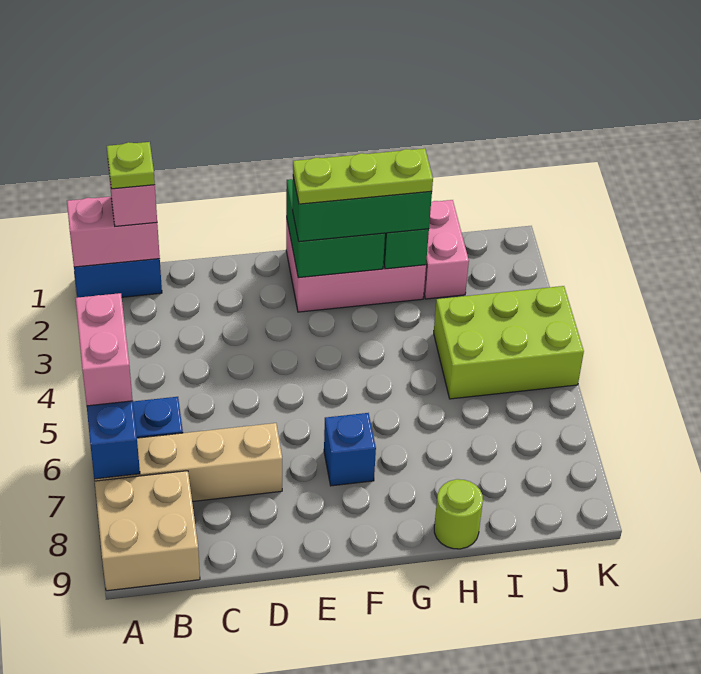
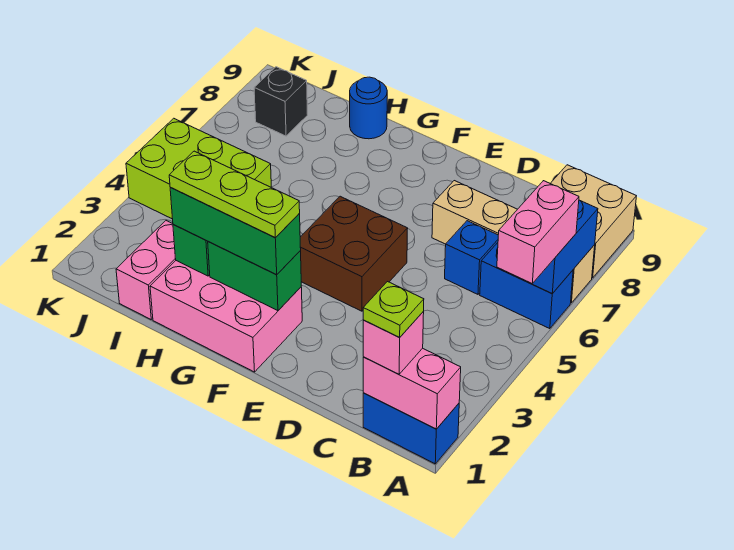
none -> brown 2x2 brick [300,196,408,311]
green 2x2 brick [286,179,385,278] -> green 1x2 brick [208,241,301,311]
blue 1x1 brick [324,413,376,486] -> blue 1x1 brick moved to [445,221,498,294]
lime 1x1 round brick [434,479,483,549] -> blue 1x1 round brick [350,77,387,139]
none -> black 1x1 brick [254,67,307,136]

